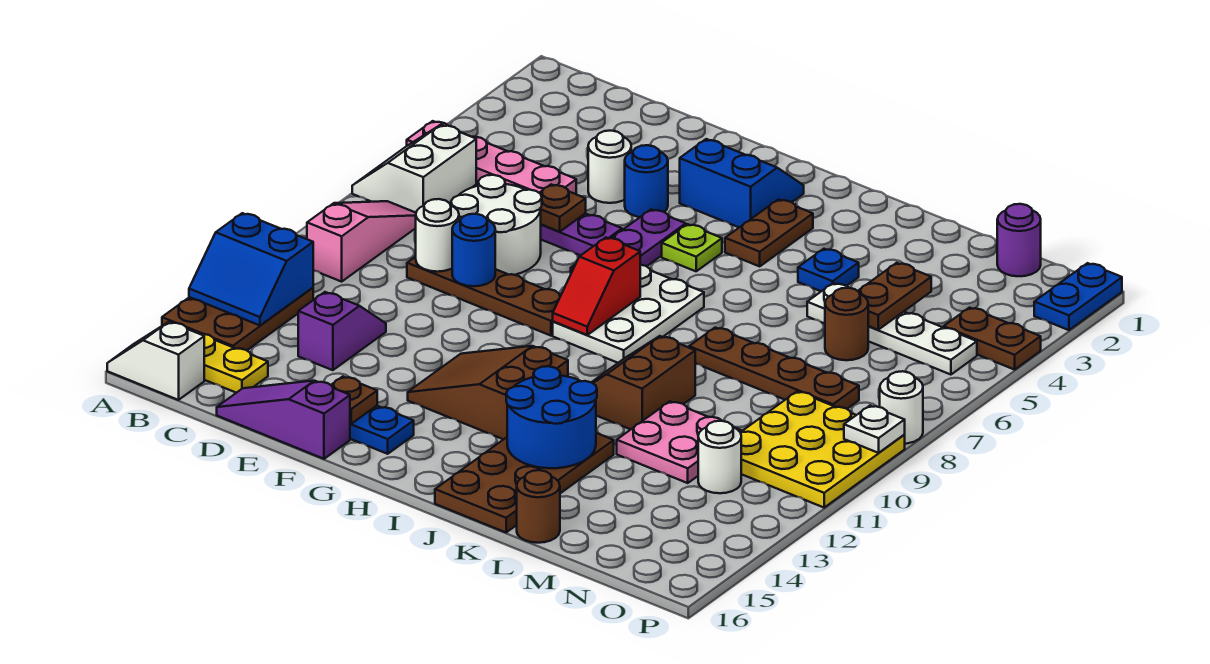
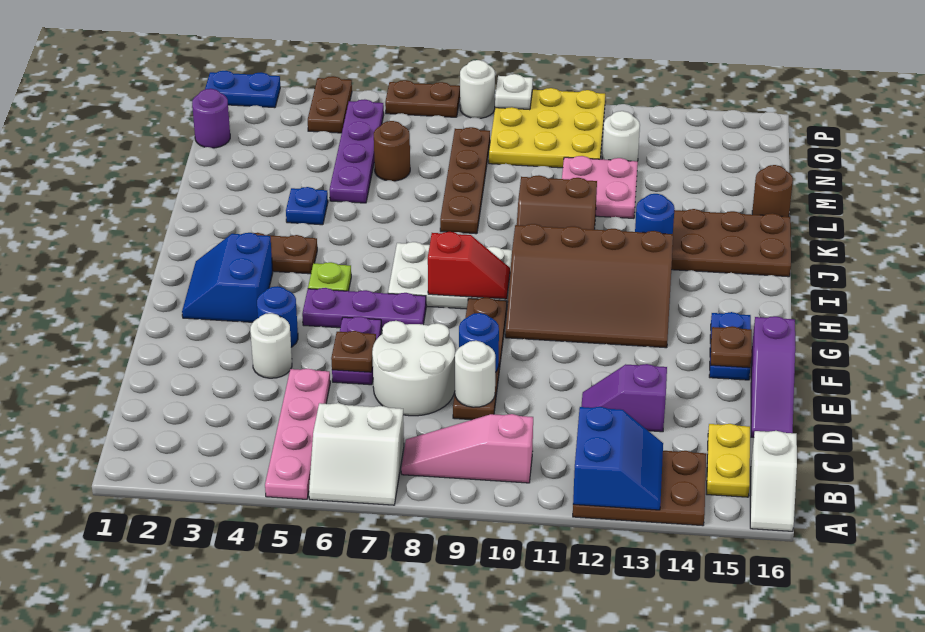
brown 2x3 slope [408,346,568,439] -> brown 3x4 slope [505,224,673,348]
blue 2x2 round brick [506,366,597,468] -> blue 1x1 round brick [635,194,675,234]
white 1x4 plate [807,283,977,375] -> purple 1x4 plate [329,99,384,203]
brown 1x2 plate [858,263,931,330] -> brown 1x2 plate moved to [385,80,460,117]

